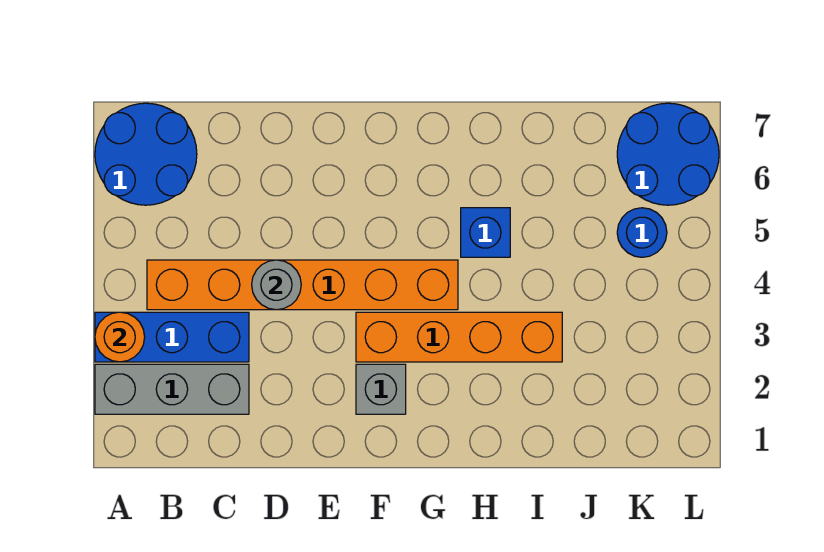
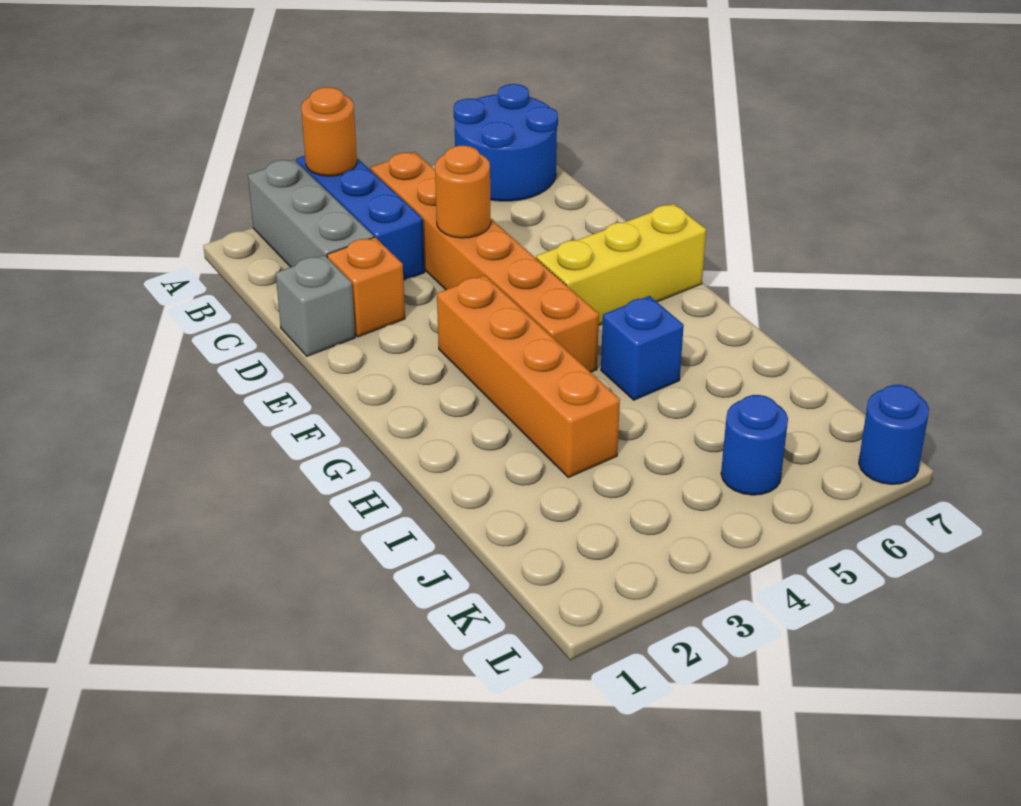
none -> orange 1x1 brick [327,237,405,337]
grey 1x1 round brick [252,260,301,310] -> orange 1x1 round brick [435,146,491,238]
grey 1x1 brick [356,364,406,414] -> grey 1x1 brick moved to [276,255,355,356]
none -> yellow 1x3 brick [536,204,706,326]
blue 2x2 round brick [617,103,719,205] -> blue 1x1 round brick [859,385,929,484]

